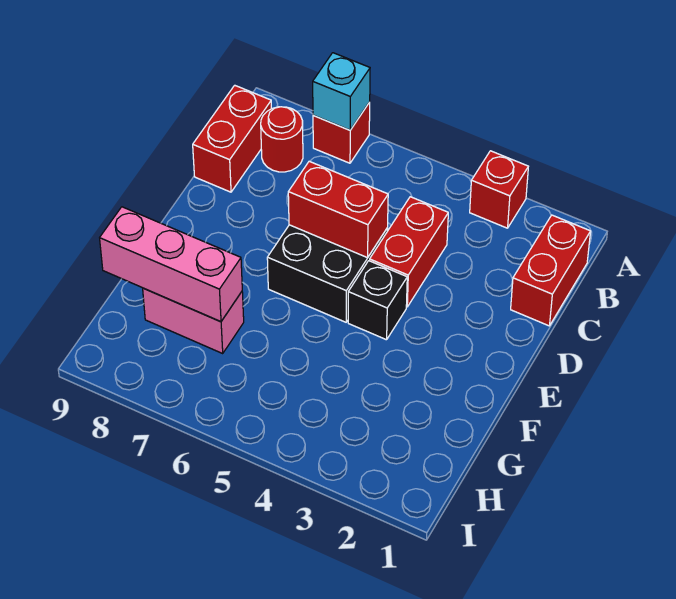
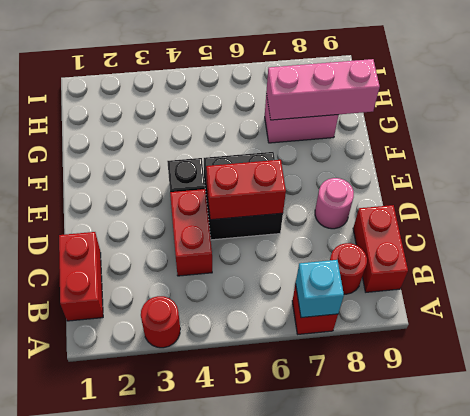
red 1x1 brick [470,151,528,228] -> red 1x1 round brick [141,296,180,348]
none -> pink 1x1 round brick [315,178,354,229]

